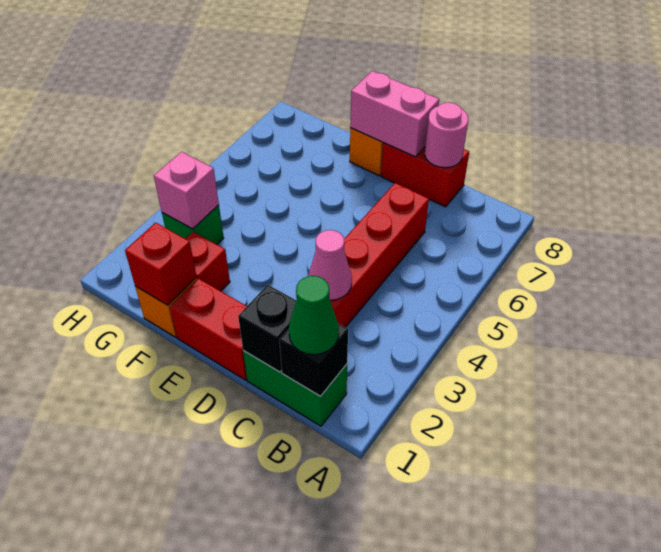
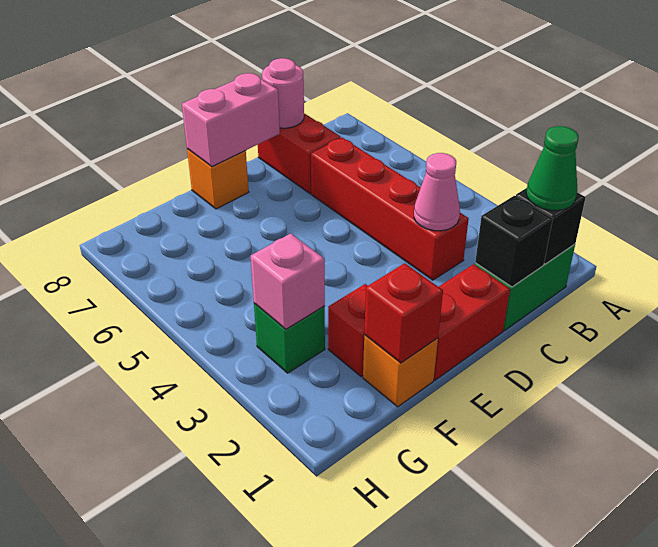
red 1x2 brick [381,143,469,207] -> red 1x2 brick turned to [258,113,341,194]

